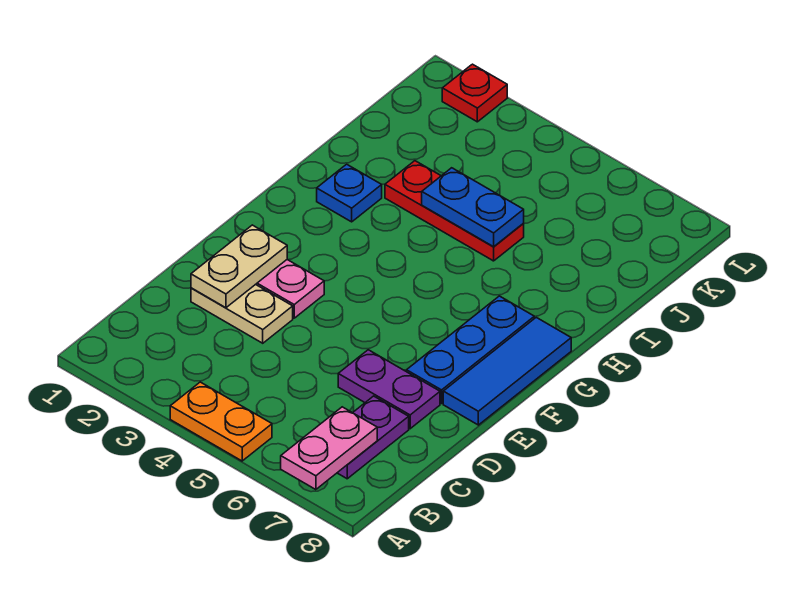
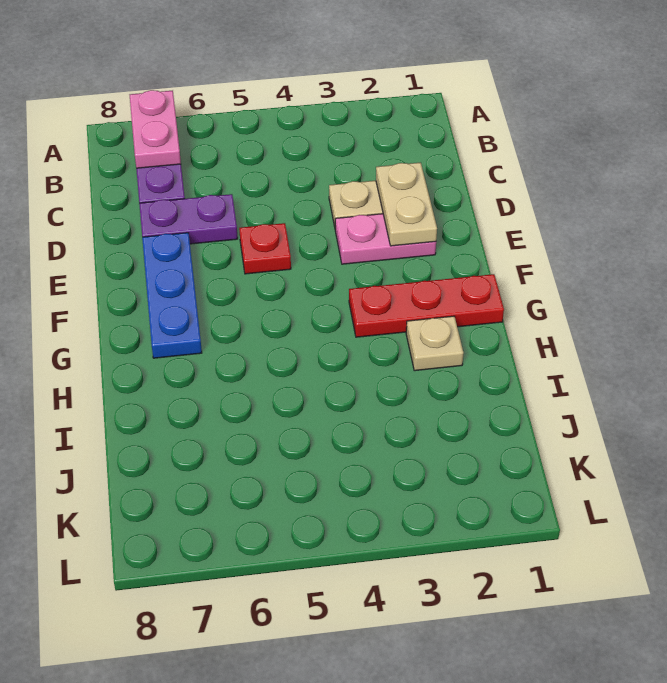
orange 1x2 plate [170,382,272,461] -> none
blue 1x3 tile [443,317,571,425] -> none
blue 1x1 plate [317,164,382,222] -> tan 1x1 plate [406,316,464,371]
red 1x3 plate [385,161,524,261] -> red 1x3 plate moved to [349,274,504,337]
blue 1x2 plate [422,168,524,247] -> none
red 1x1 plate [442,64,507,122] -> red 1x1 plate moved to [239,223,291,274]

